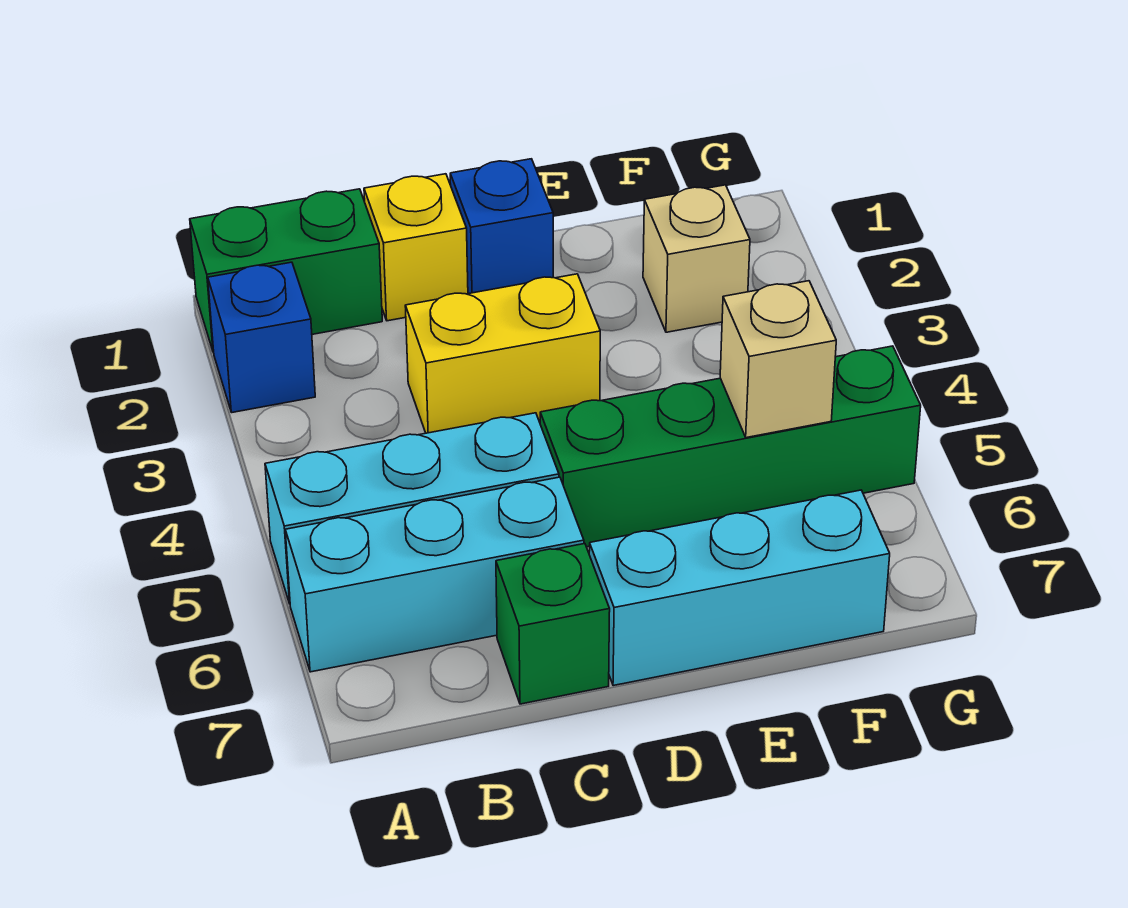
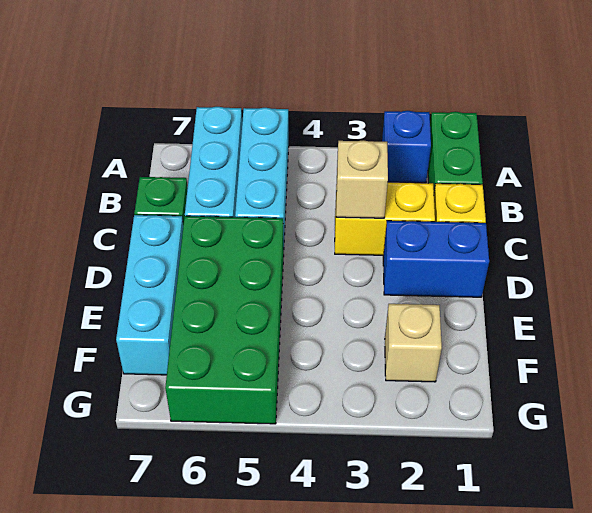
yellow 1x2 brick [405,274,600,433] -> yellow 1x2 brick turned to [335,182,435,255]
blue 1x1 brick [450,159,553,294] -> blue 1x2 brick [383,221,489,297]
green 1x4 brick [540,346,921,547] -> green 2x4 brick [165,216,284,424]
tan 1x1 brick [720,281,836,438] -> tan 1x1 brick moved to [336,140,388,218]

